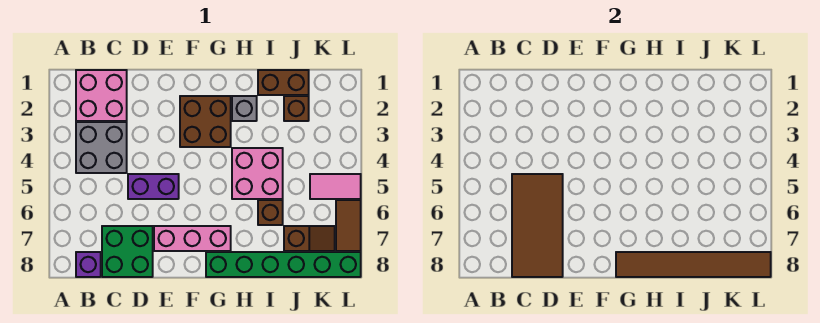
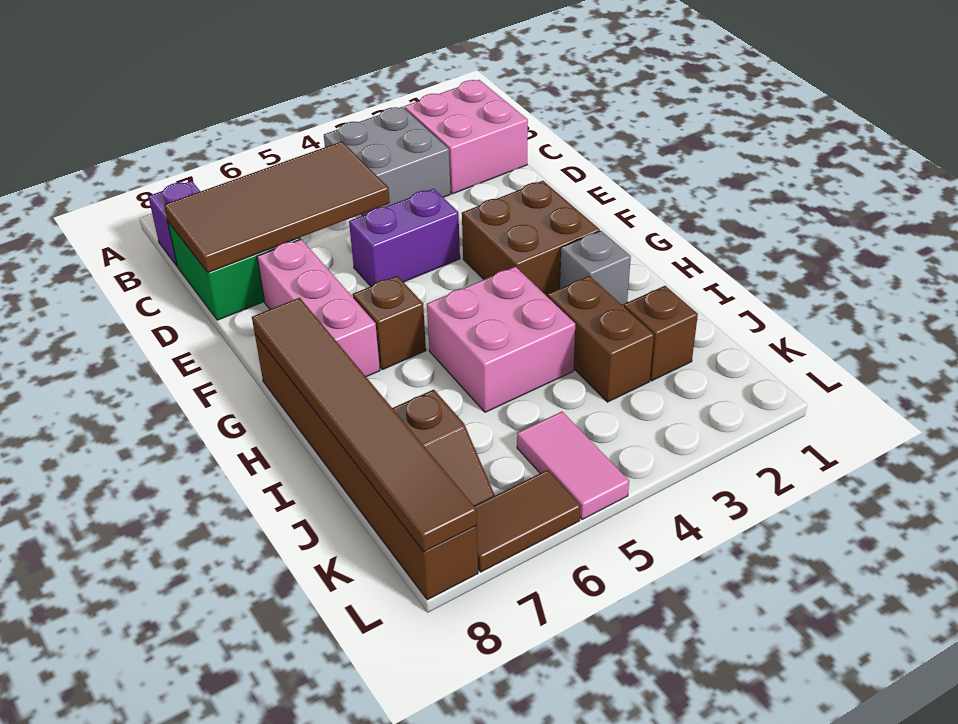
purple 1x2 brick [128,174,179,199] -> purple 1x2 brick turned to [349,189,460,286]
green 1x6 brick [206,252,361,277] -> brown 1x6 brick [255,334,478,600]
brown 1x2 brick [258,70,309,95] -> brown 1x2 brick moved to [548,276,654,402]
brown 1x1 brick [258,200,283,225] -> brown 1x1 brick moved to [353,276,426,370]

